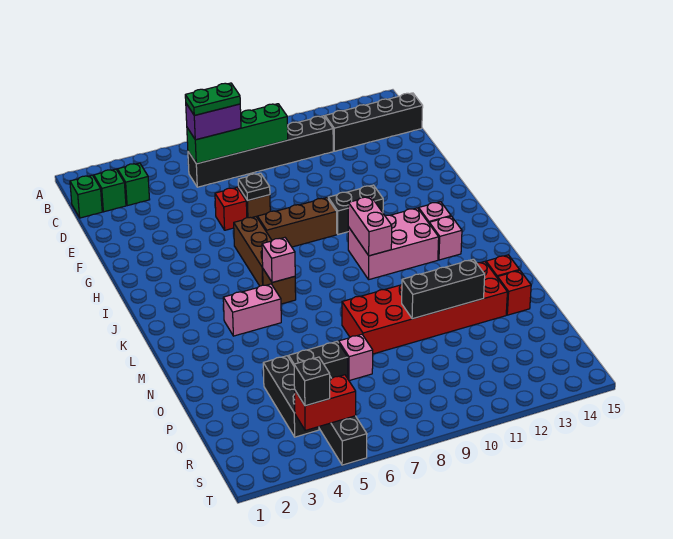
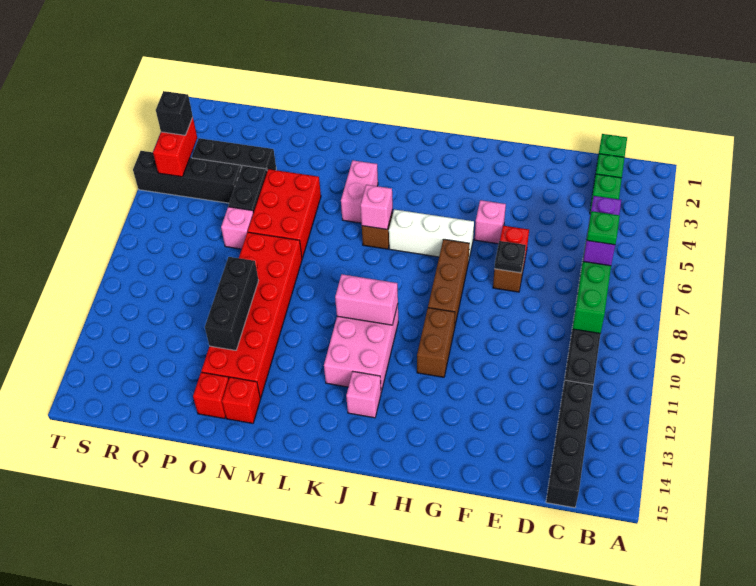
green 1x2 plate [185,83,240,115] -> green 1x1 plate [587,211,620,245]
brown 1x3 brick [234,217,272,286] -> white 1x3 brick [389,209,474,258]
black 1x2 brick [328,185,383,234] -> brown 1x2 brick [417,308,455,377]
pink 1x1 brick [429,216,462,260] -> pink 1x1 brick moved to [475,200,506,244]
none -> red 2x3 brick [248,169,321,258]

